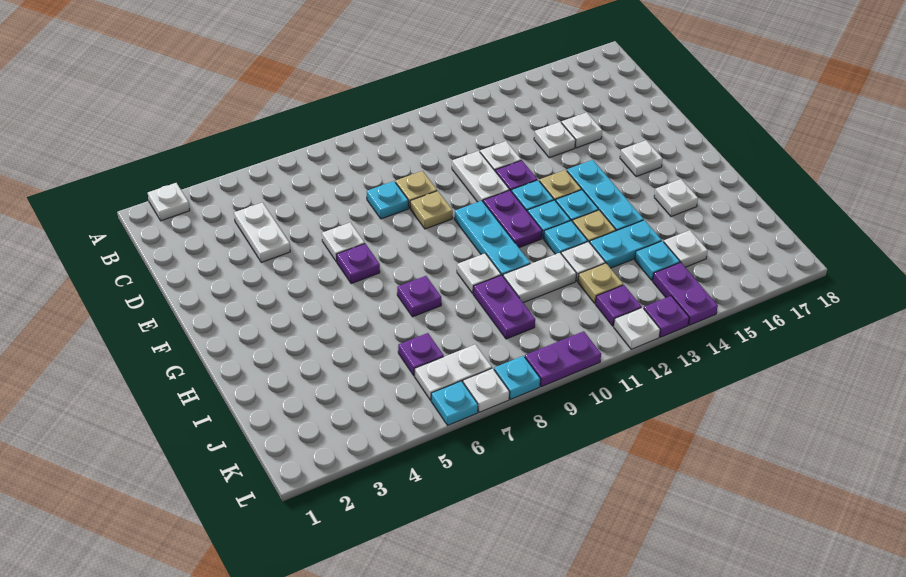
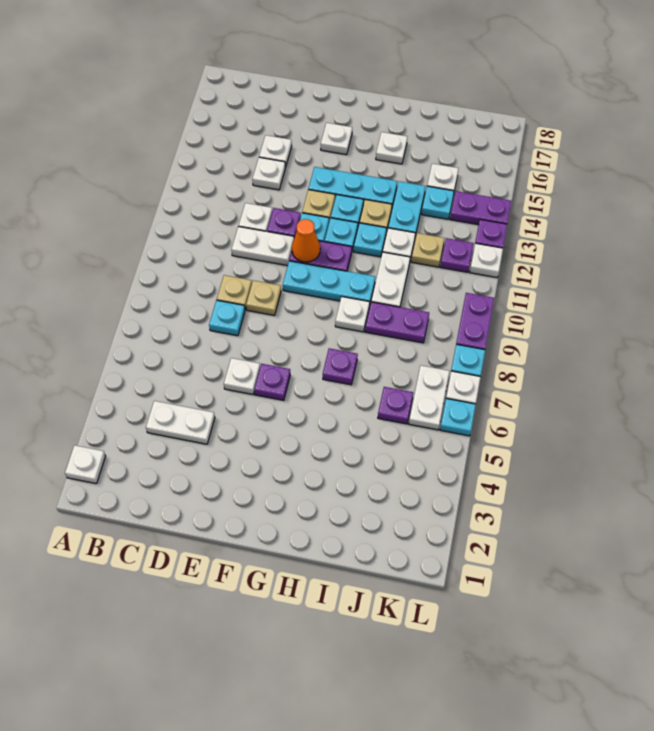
none -> orange 1x1 cone [292,219,320,262]

